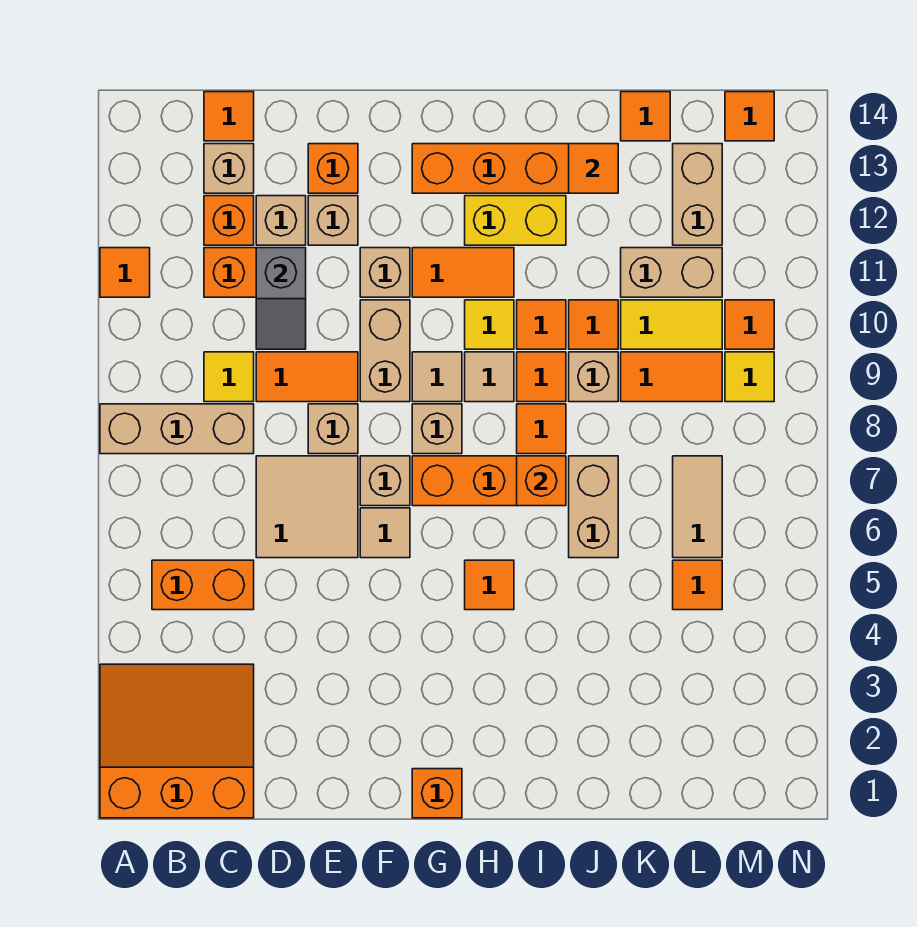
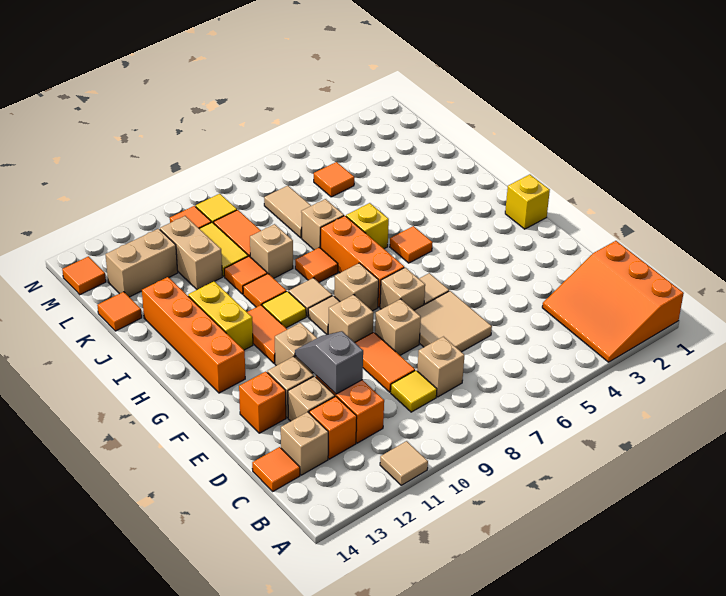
tan 1x3 brick [100,404,254,454] -> tan 1x1 brick [417,337,464,397]
orange 1x1 tile [100,248,150,297] -> tan 1x1 tile [380,441,428,485]
orange 1x2 brick [152,560,254,610] -> none
grey 1x2 slope [256,248,306,349] -> grey 1x2 slope turned to [295,331,363,394]
tan 1x2 brick [360,300,410,402] -> tan 1x1 brick [328,295,374,342]
orange 1x1 brick [412,769,462,818] -> yellow 1x1 brick [505,175,550,229]
none -> yellow 1x1 brick [346,203,389,249]
orange 1x1 brick [517,456,566,506] -> none
orange 1x1 tile [517,352,566,402] -> none
tan 1x2 brick [569,456,618,558] -> tan 1x1 brick [301,199,344,250]
orange 1x1 tile [569,144,618,193] -> none
tan 1x2 tile [673,456,722,558] -> tan 1x2 tile turned to [264,186,311,238]

